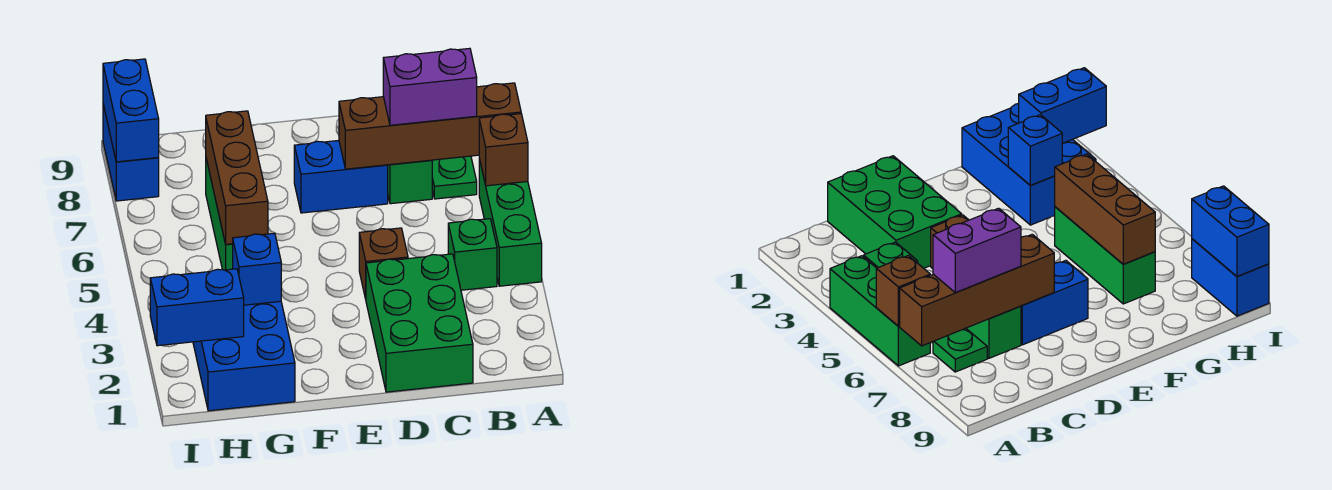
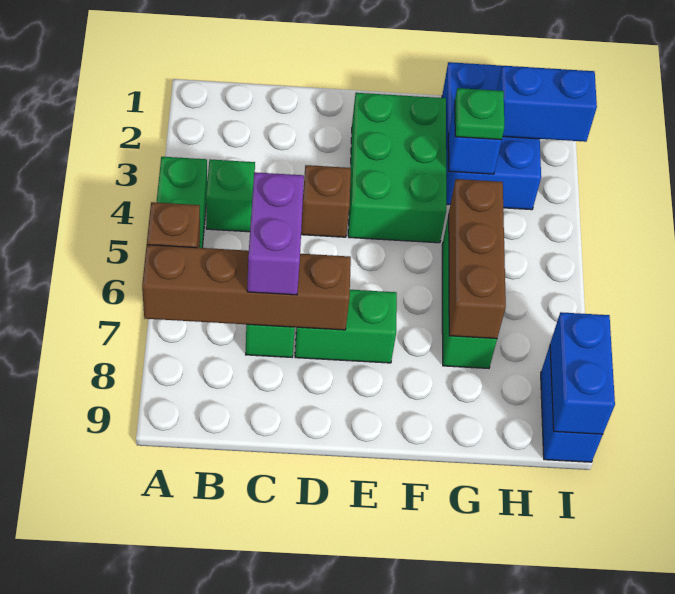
green 1x1 plate [432,156,477,199] -> green 1x1 plate moved to [455,88,504,140]
purple 1x2 brick [383,48,477,125] -> purple 1x2 brick turned to [247,172,304,295]
green 2x3 brick [366,254,473,392] -> green 2x3 brick moved to [348,93,446,243]
blue 1x2 brick [294,141,388,213] -> green 1x2 brick [295,290,397,363]

